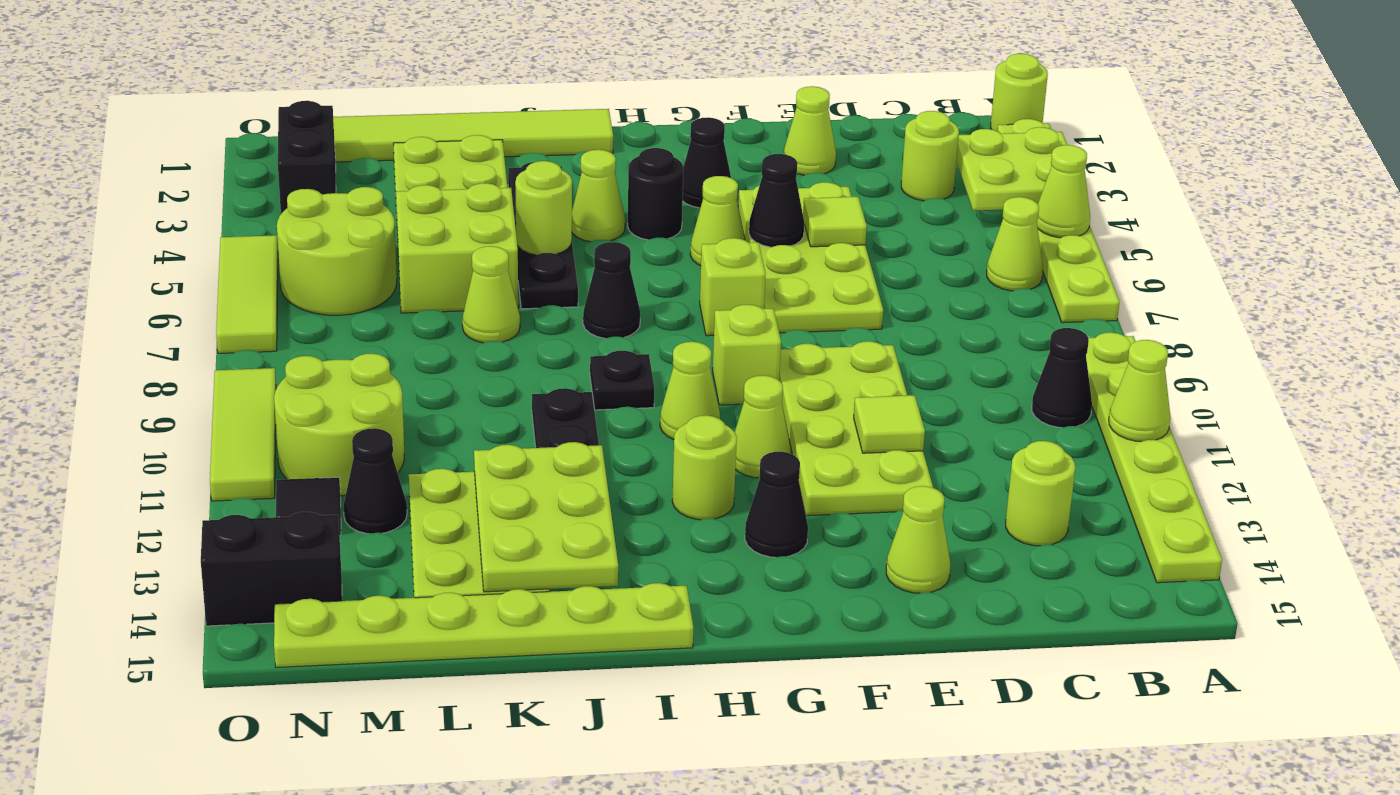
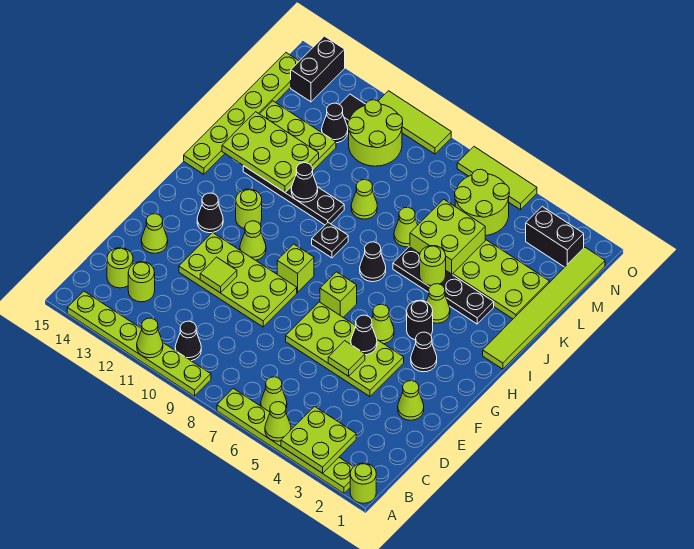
lime 1x1 round brick [901,111,959,201] -> lime 1x1 round brick moved to [107,248,133,288]
lime 1x1 cone [660,342,720,440] -> lime 1x1 cone moved to [351,180,377,219]
none -> black 1x1 cone [291,163,318,202]

